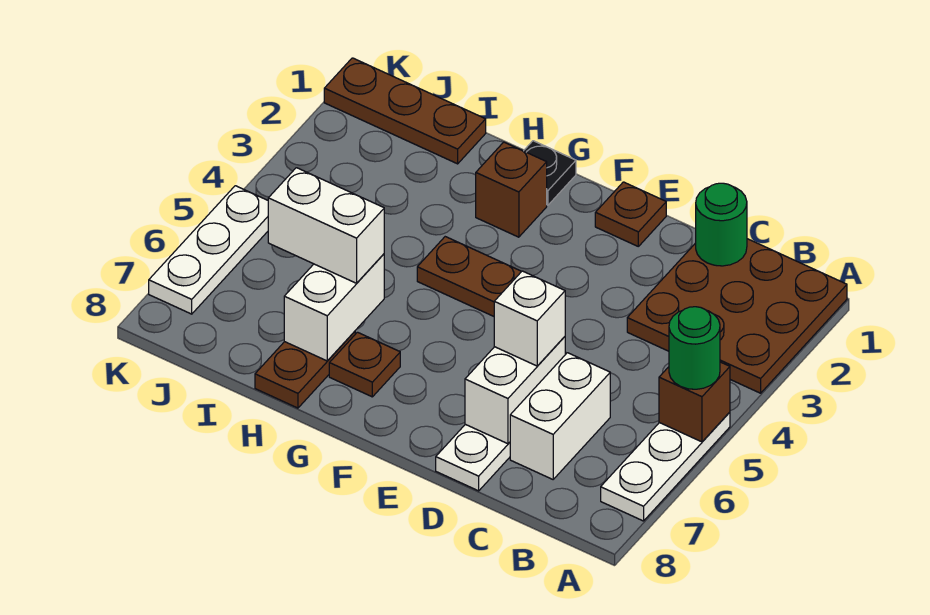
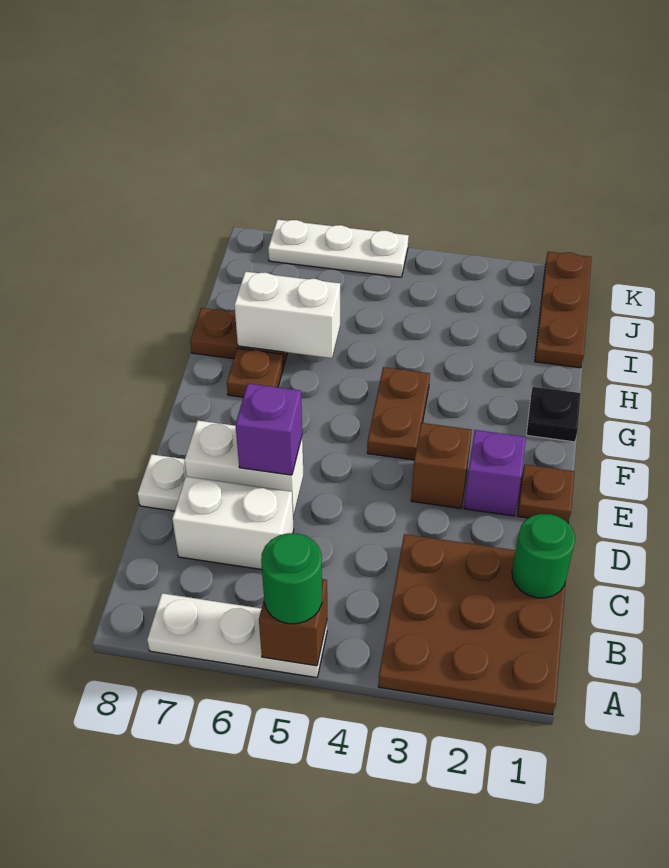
white 1x1 brick [494,271,565,366] -> purple 1x1 brick [235,384,302,475]
none -> purple 1x1 brick [464,430,526,516]
brown 1x1 brick [476,142,547,237] -> brown 1x1 brick moved to [411,423,472,508]
white 1x2 brick [268,168,384,283] -> none

